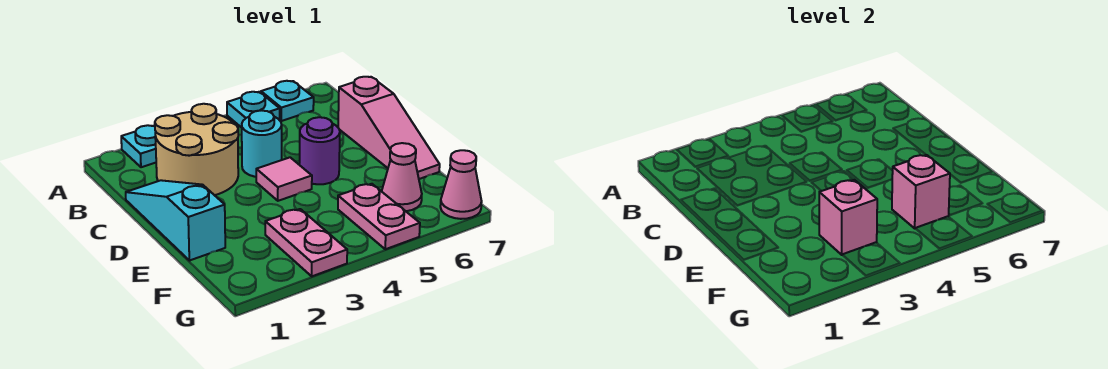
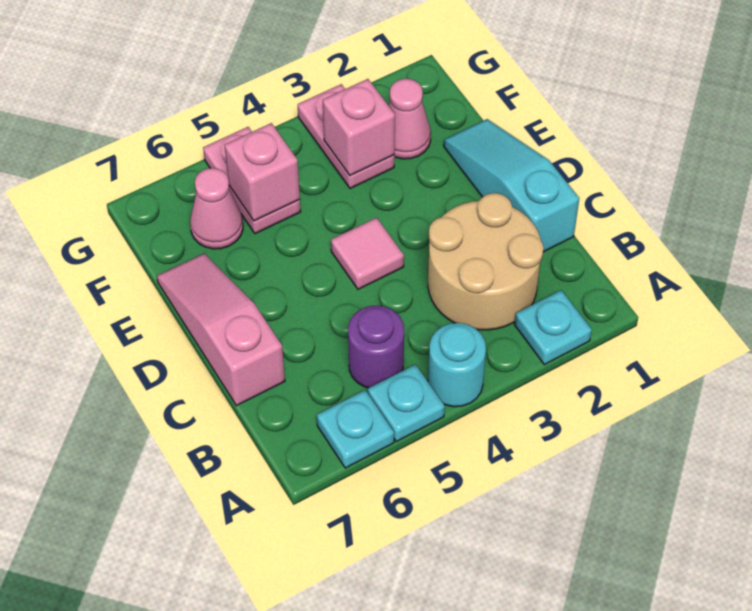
cyan 1x3 slope [126,180,225,261] -> cyan 1x3 slope turned to [444,119,579,252]
cyan 1x1 round brick [242,110,282,177] -> cyan 1x1 round brick moved to [428,323,486,407]
purple 1x1 round brick [299,117,340,184] -> purple 1x1 round brick moved to [348,306,404,388]
pink 1x1 cone [440,150,482,219] -> pink 1x1 cone moved to [389,79,431,159]

